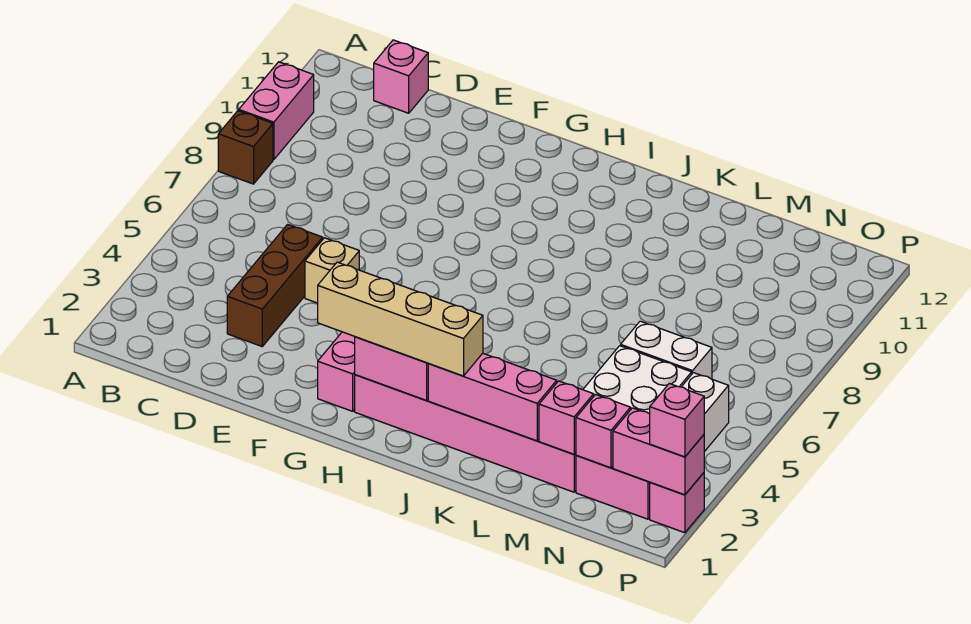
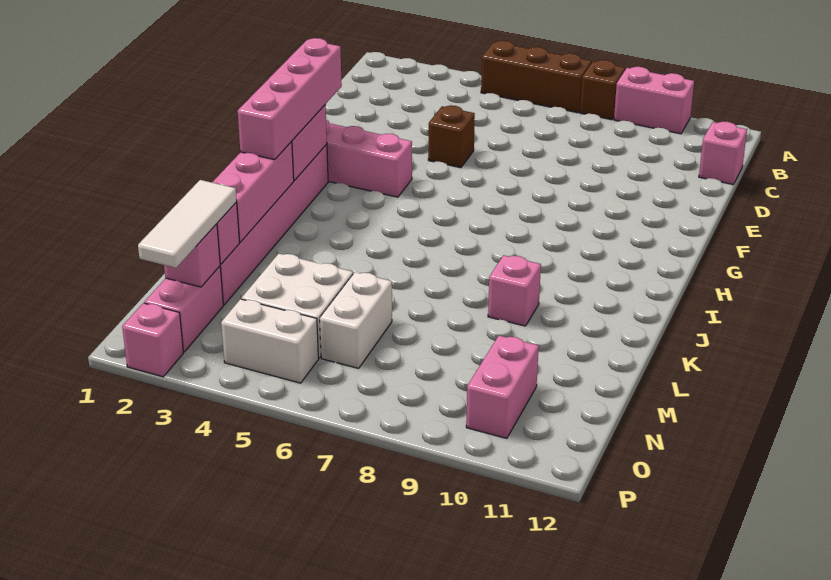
brown 1x3 brick [227,224,323,346] -> brown 1x3 brick moved to [481,41,591,113]
tan 1x1 brick [305,238,359,303] -> brown 1x1 brick [428,105,475,168]
tan 1x4 brick [318,262,483,376] -> pink 1x4 brick [238,38,342,160]
none -> white 1x3 tile [138,180,237,268]
pink 1x2 brick [613,408,704,495] -> pink 1x2 brick moved to [466,336,539,438]
pink 1x1 brick [650,384,704,457] -> pink 1x1 brick moved to [488,255,541,326]

